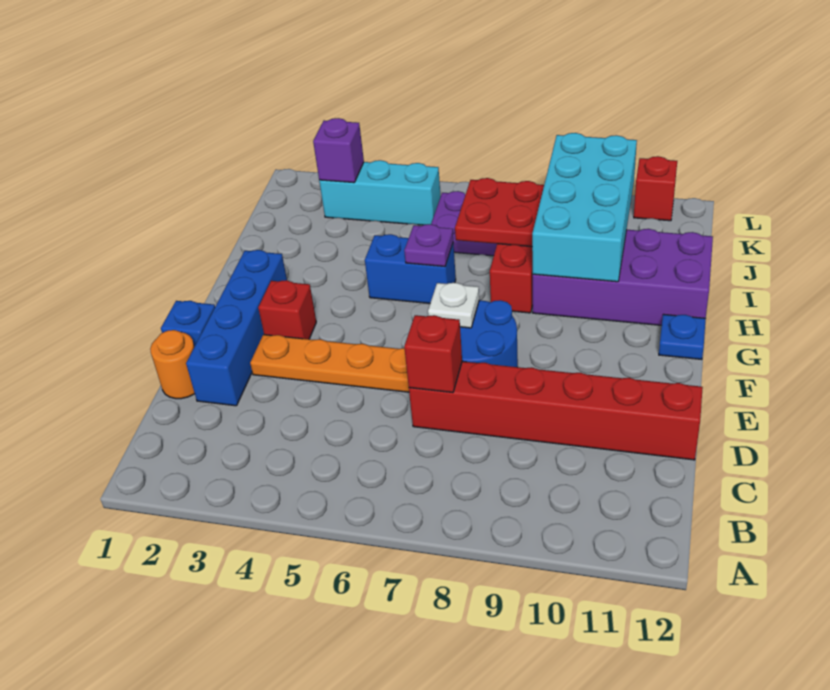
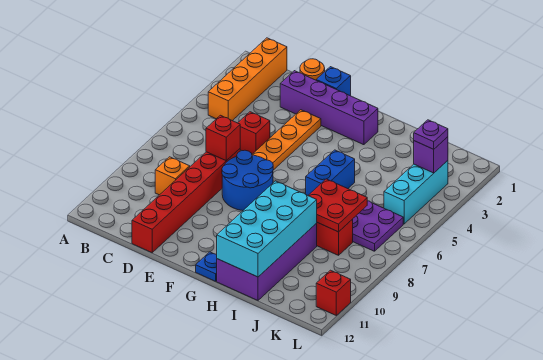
none -> orange 1x4 brick [208,38,287,121]
none -> orange 1x1 brick [155,157,190,195]
blue 1x4 brick [186,250,287,406] -> purple 1x4 brick [280,71,378,145]
red 1x1 brick [258,280,316,339] -> red 1x1 brick moved to [238,112,270,154]
white 1x1 plate [428,283,479,328] -> none
purple 1x1 plate [404,224,453,266] -> purple 1x1 plate moved to [414,120,448,149]
cyan 2x4 brick [532,133,637,282] -> cyan 2x4 brick turned to [217,181,317,277]

